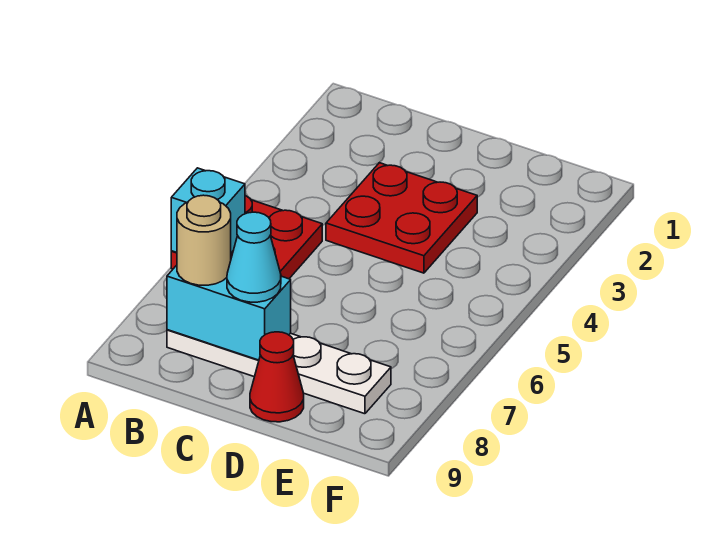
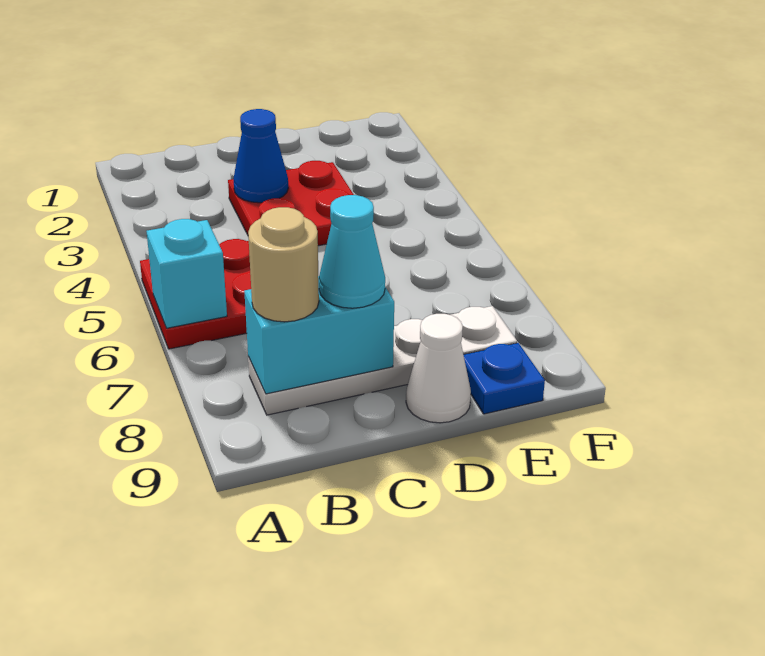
none -> blue 1x1 cone [233,109,288,203]
red 1x1 cone [250,332,304,422] -> white 1x1 cone [406,314,471,423]
none -> blue 1x1 plate [464,343,545,414]

